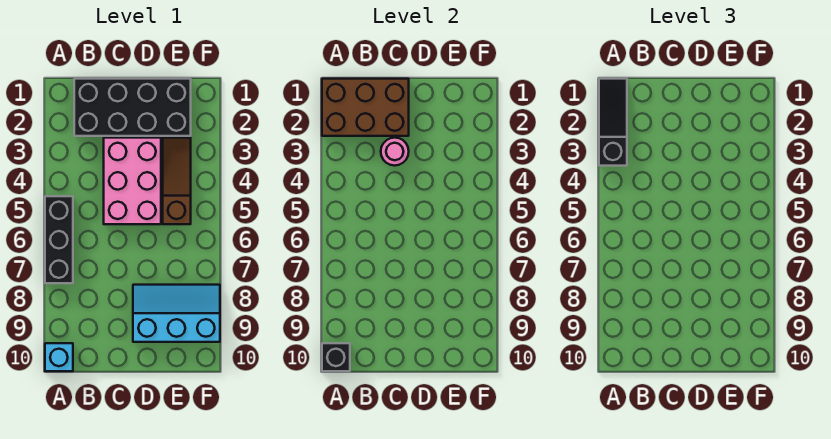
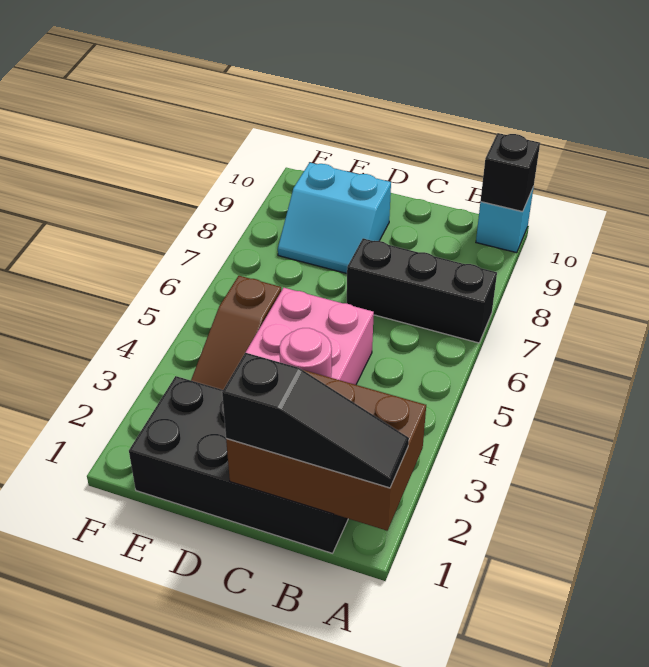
black 1x3 slope [599,79,627,166] -> black 1x3 slope turned to [222,353,409,488]
black 1x3 brick [45,196,73,283] -> black 1x3 brick turned to [347,238,497,343]
cyan 2x3 slope [133,285,220,342] -> cyan 2x2 slope [278,163,391,273]

